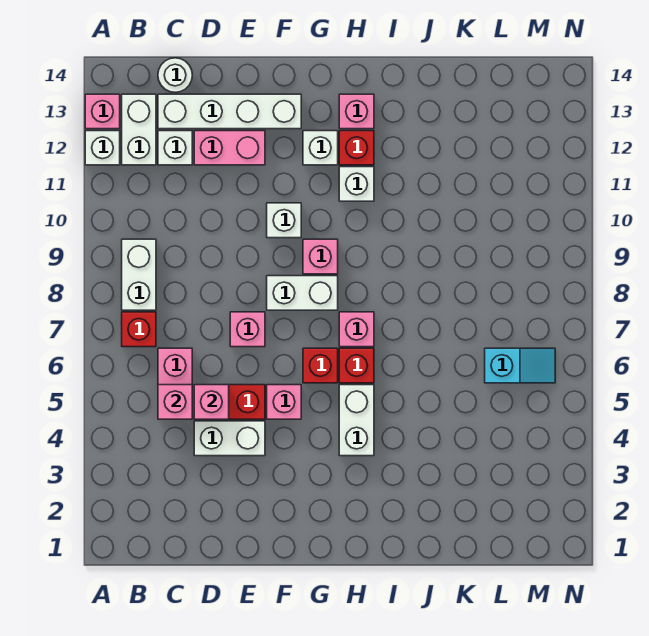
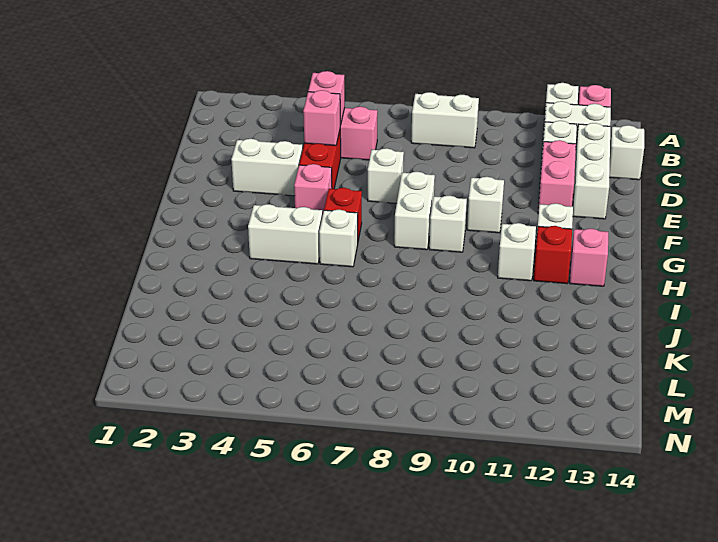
red 1x1 brick [122,312,156,347] -> none
white 1x4 brick [158,94,301,129] -> white 1x3 brick [573,123,610,219]
white 1x1 round brick [158,58,192,92] -> white 1x1 brick [609,125,644,180]
white 1x2 brick [194,421,265,456] -> white 1x2 brick turned to [231,139,303,196]
pink 1x1 brick [230,312,265,347] -> white 1x1 brick [368,148,404,203]
pink 1x1 brick [303,239,338,274] -> white 1x1 brick [429,196,467,252]
red 1x1 brick [339,348,374,383] -> white 1x1 brick [319,210,358,267]
pink 1x1 brick [339,312,374,347] -> none
cyan 1x2 slope [485,348,555,383] -> none

